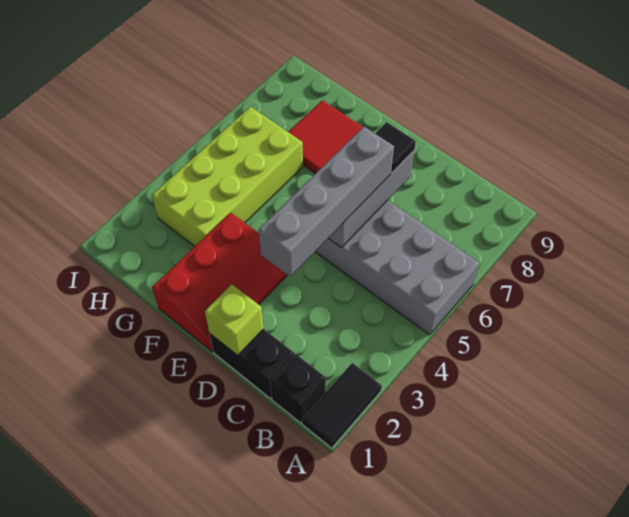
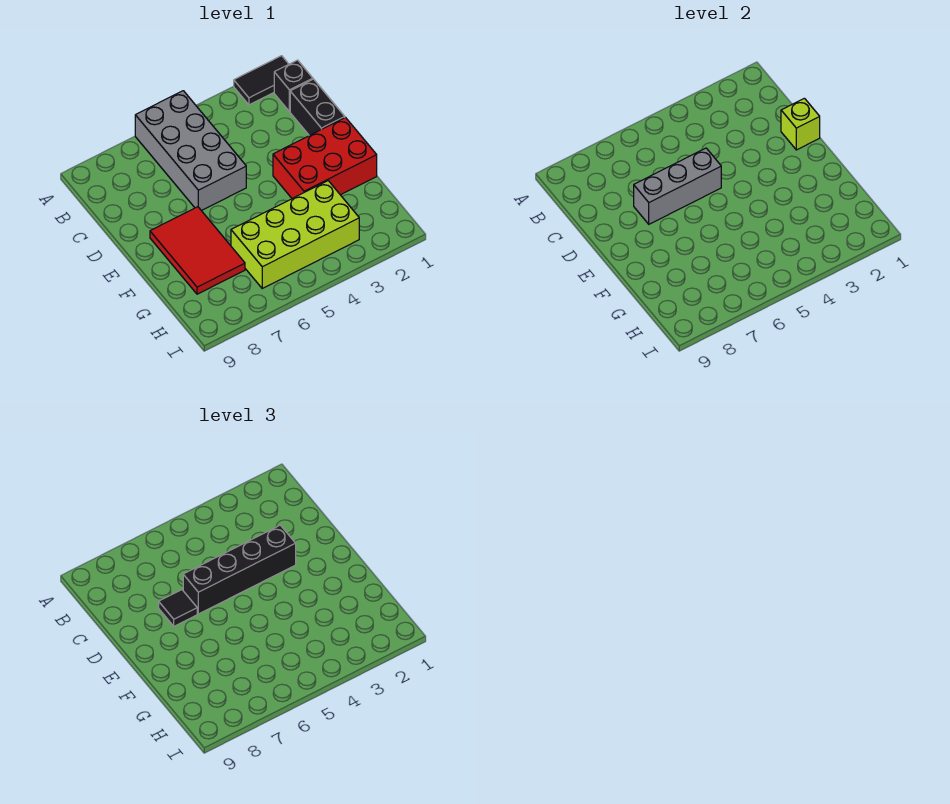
grey 1x4 brick [258,127,394,277] -> black 1x4 brick [183,525,296,614]
red 2x3 slope [152,213,287,351] -> red 2x3 brick [273,118,377,199]

